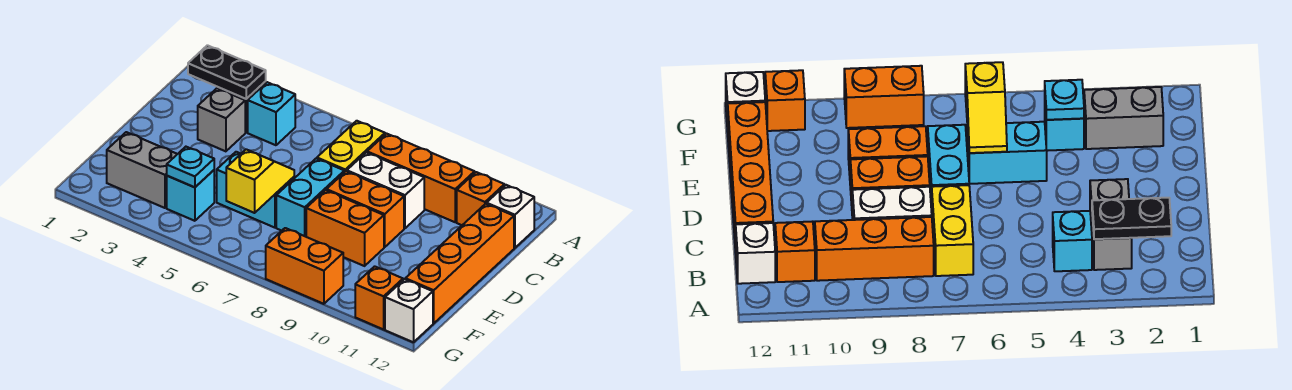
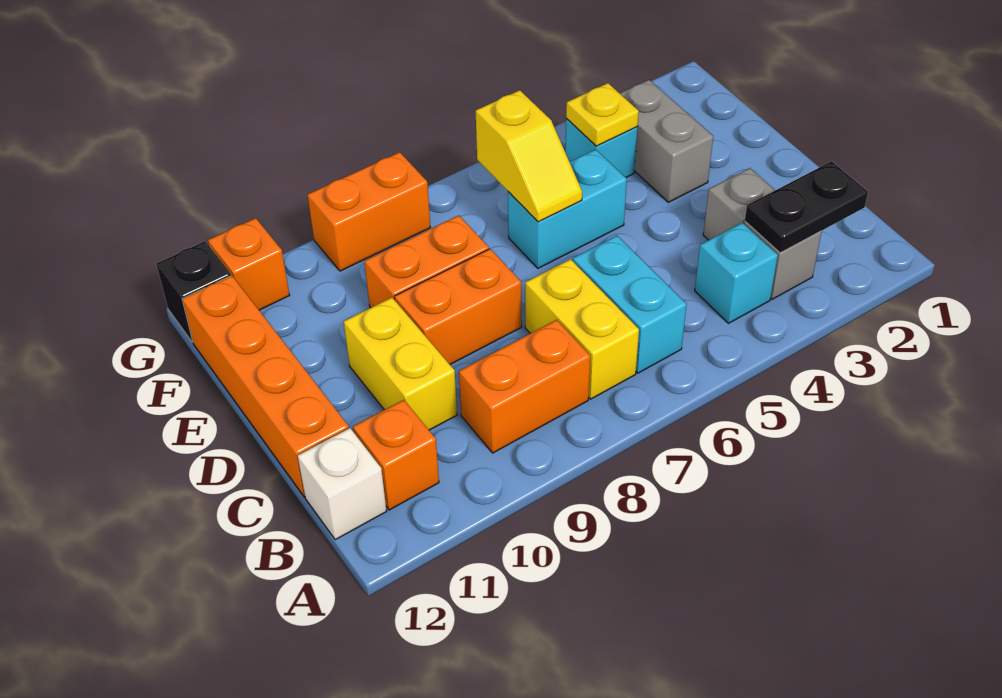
orange 1x3 brick [367,134,475,222] -> orange 1x2 brick [459,320,590,453]
white 1x2 brick [347,152,424,228] -> none
none -> yellow 1x2 brick [344,297,457,430]
cyan 1x2 brick [276,159,344,237] -> cyan 1x2 brick moved to [573,236,687,373]
grey 1x2 brick [107,132,177,208] -> grey 1x2 brick turned to [620,80,713,202]
cyan 1x1 plate [167,147,214,187] -> yellow 1x1 plate [566,83,639,146]
white 1x1 brick [385,279,433,342] -> black 1x1 brick [156,241,231,342]

